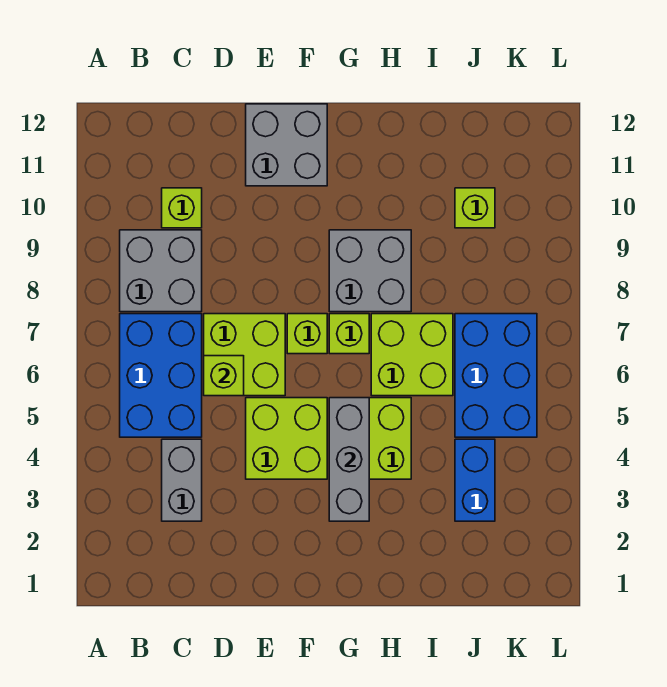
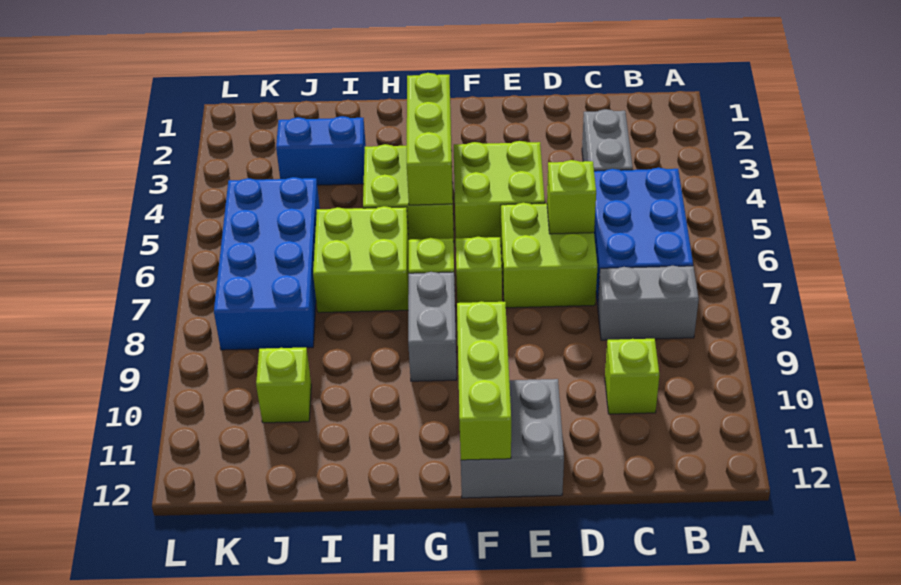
grey 2x2 brick [120,230,202,312] -> grey 1x2 brick [598,266,699,340]
none -> lime 1x3 brick [457,301,511,460]
grey 1x3 brick [329,398,369,521] -> lime 1x3 brick [407,73,453,205]
grey 2x2 brick [329,230,411,312] -> grey 1x2 brick [408,272,457,381]
blue 1x2 brick [455,439,495,521] -> blue 1x2 brick turned to [276,116,366,185]
blue 2x3 brick [455,314,537,437] -> blue 2x4 brick [214,177,320,350]

